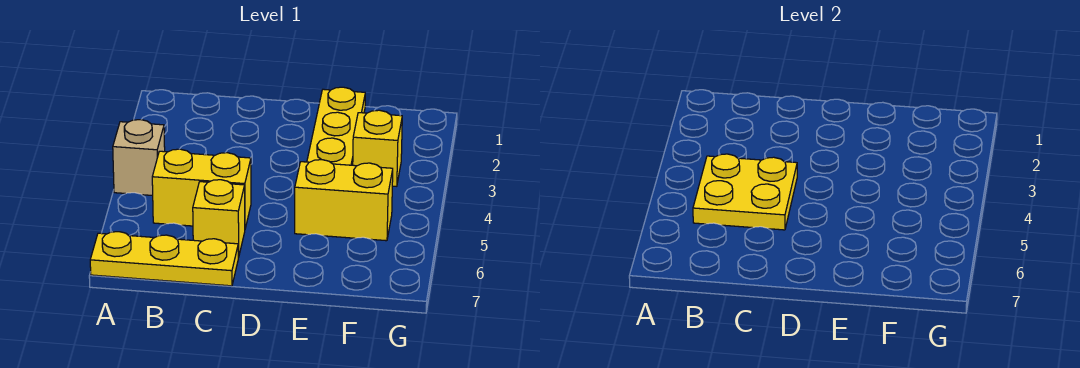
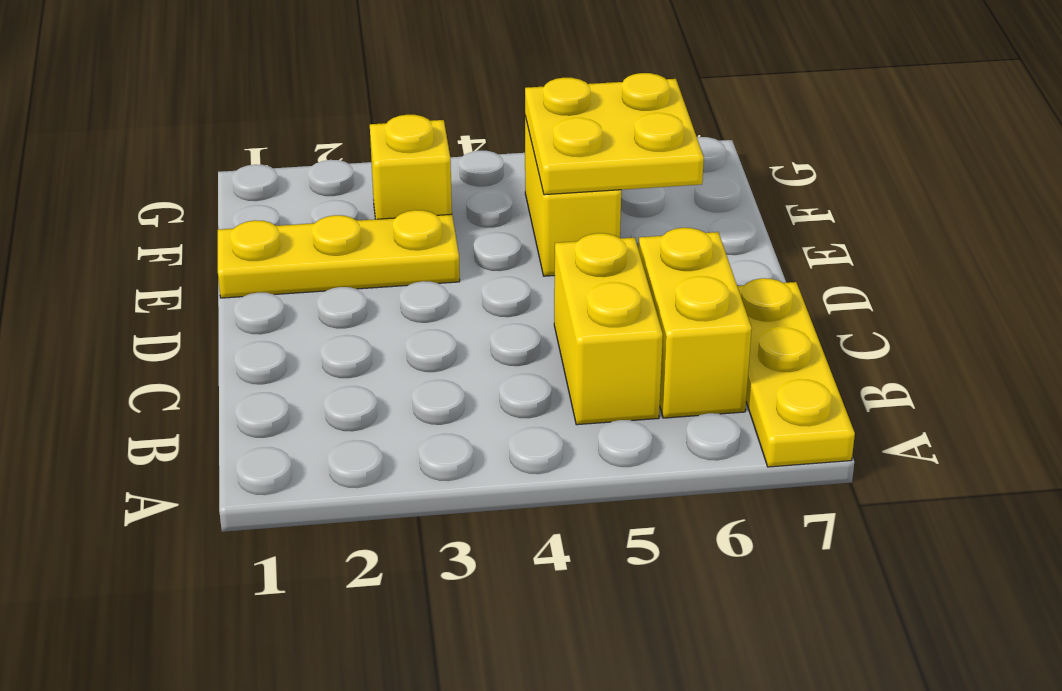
tan 1x1 brick [113,120,165,196] -> none
yellow 2x2 plate [693,154,797,230] -> yellow 2x2 plate moved to [525,73,704,195]
yellow 1x1 brick [193,180,245,257] -> yellow 1x2 brick [639,228,752,418]

